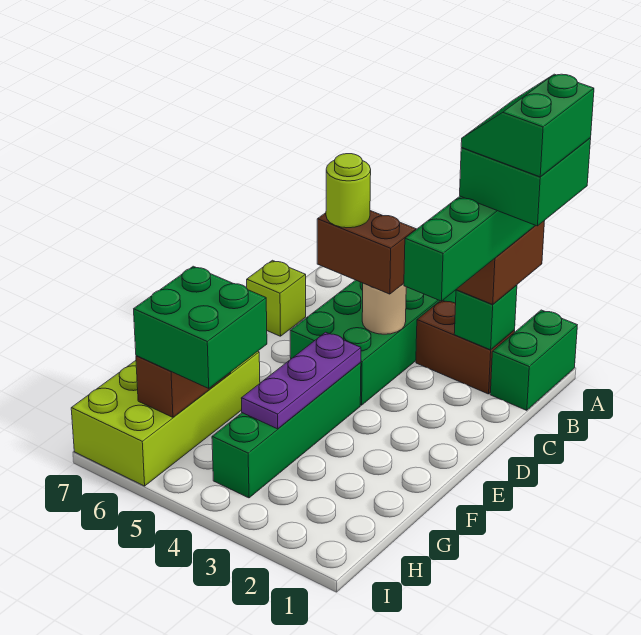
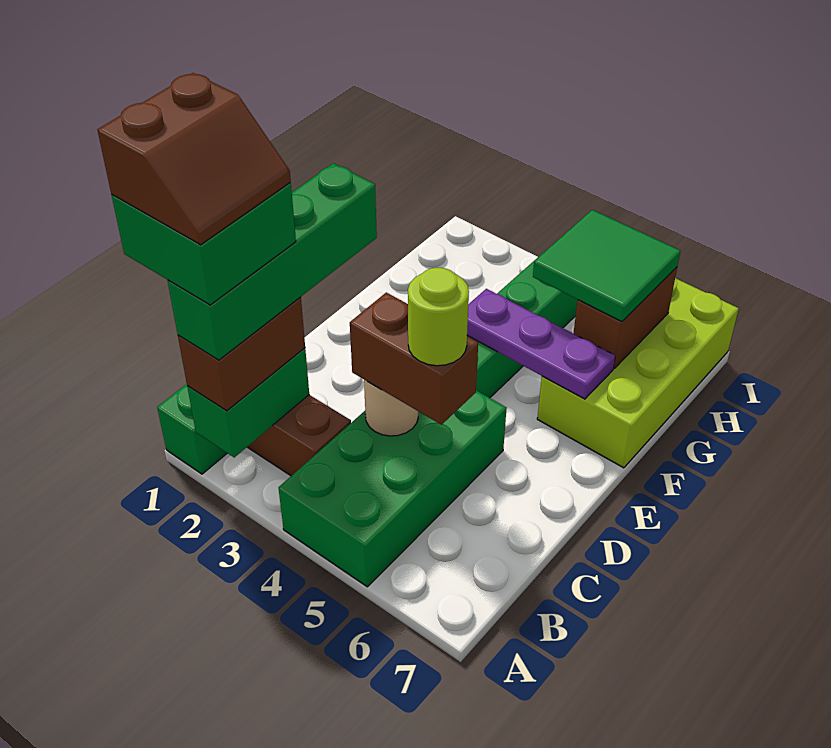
green 2x2 slope [461,74,594,177] -> brown 2x2 slope [98,73,291,245]
green 1x1 brick [454,285,517,350] -> green 1x2 brick [187,348,309,457]
lime 1x1 brick [247,260,306,336] -> none
purple 1x3 plate [241,332,361,429] -> purple 1x3 plate turned to [467,289,615,399]
green 2x2 brick [134,266,267,388] -> green 2x2 tile [533,210,680,322]

